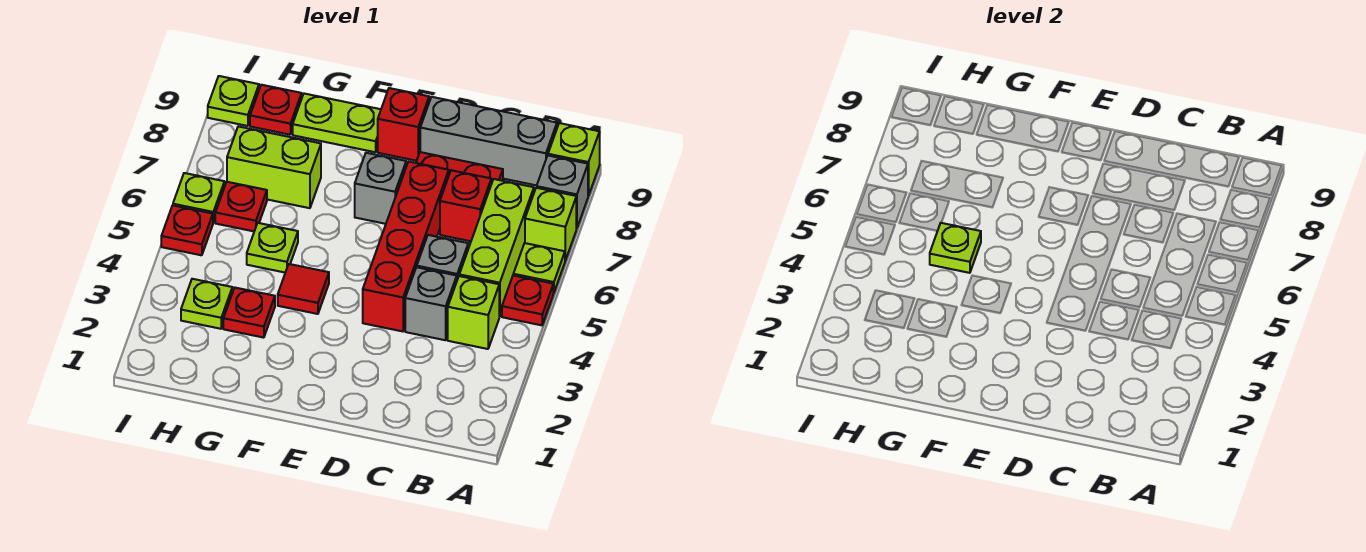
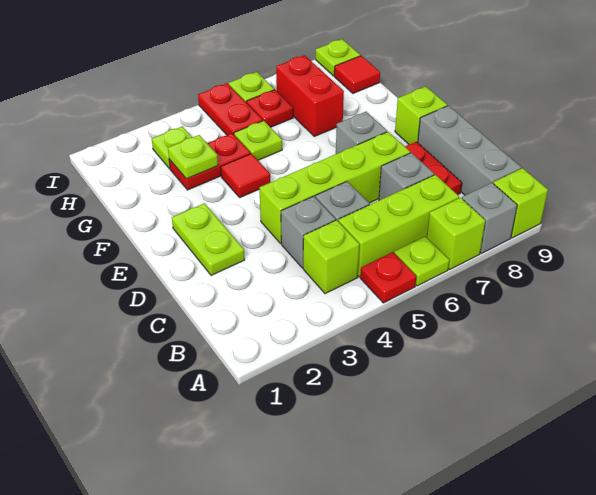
red 1x1 brick [440,170,491,241] -> grey 1x1 brick [379,153,434,200]
red 1x4 brick [363,162,449,331] -> lime 1x4 brick [259,132,410,244]
red 1x1 brick [378,88,429,161] -> lime 1x1 brick [395,86,447,145]
lime 1x2 plate [293,94,381,152] -> lime 1x2 plate moved to [172,203,245,276]
red 1x1 plate [223,288,275,338] -> red 1x2 plate [169,133,251,190]
lime 1x1 plate [930,223,981,273] -> lime 1x1 plate moved to [168,135,218,179]
lime 1x2 brick [227,126,321,208] -> red 1x2 brick [276,55,344,137]
red 1x1 plate [250,85,302,135] -> red 1x1 tile [334,56,380,93]
red 1x1 plate [161,205,213,255] -> red 1x2 plate [198,83,263,135]

